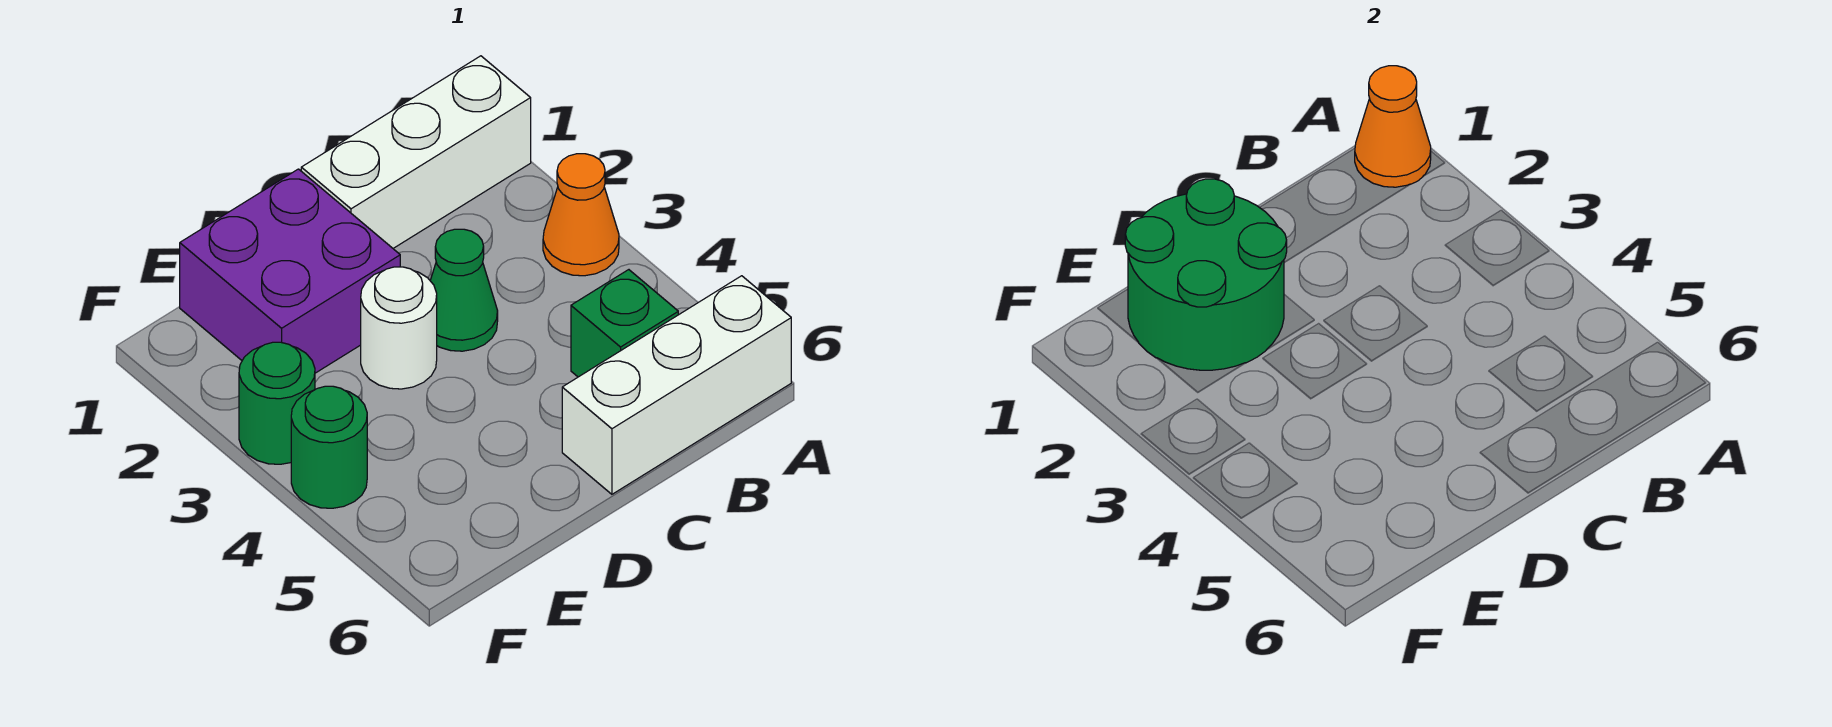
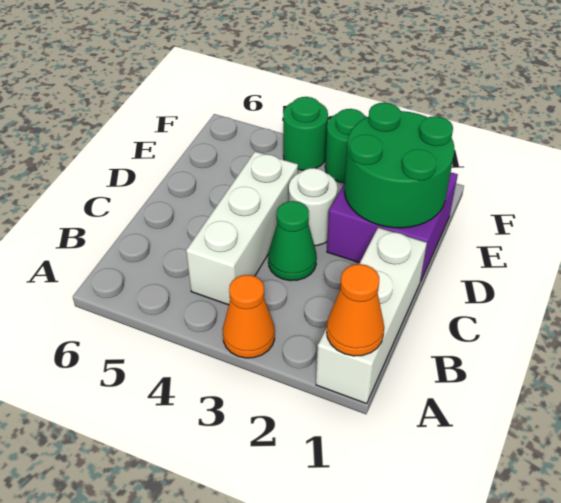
white 1x3 brick [562,276,791,494] -> white 1x3 brick moved to [186,152,298,305]
green 1x1 brick [571,270,678,377] -> none

